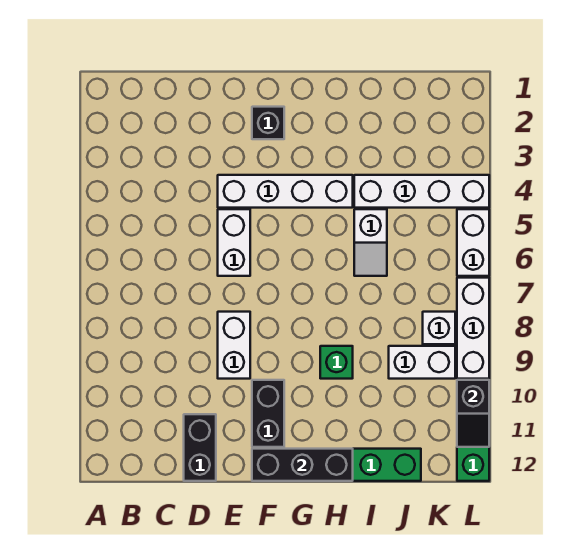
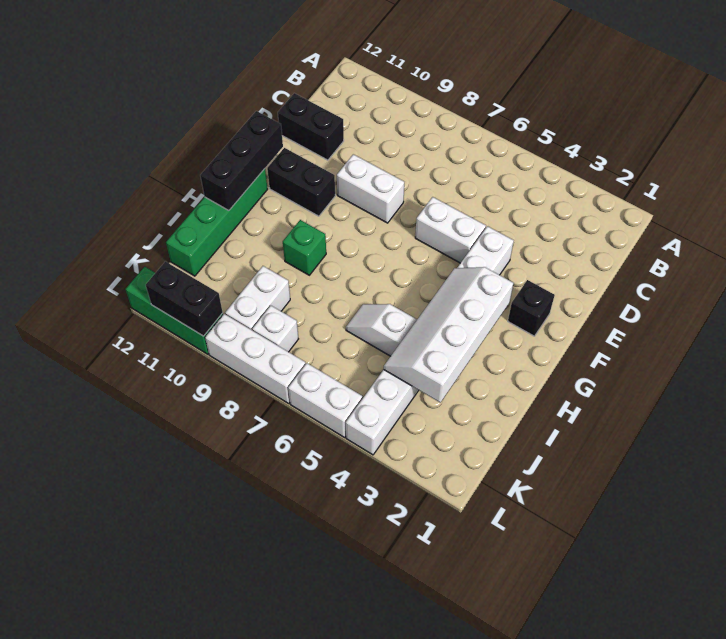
none -> white 2x4 slope [384,267,513,403]
black 1x2 slope [457,380,489,447] -> black 1x2 brick [146,262,223,336]

